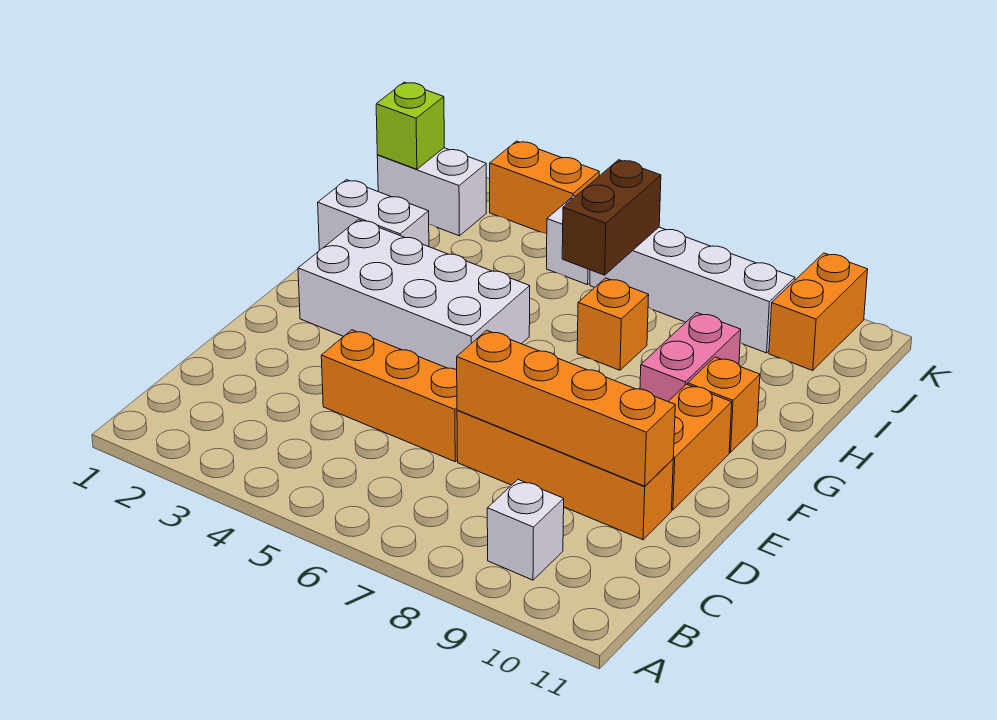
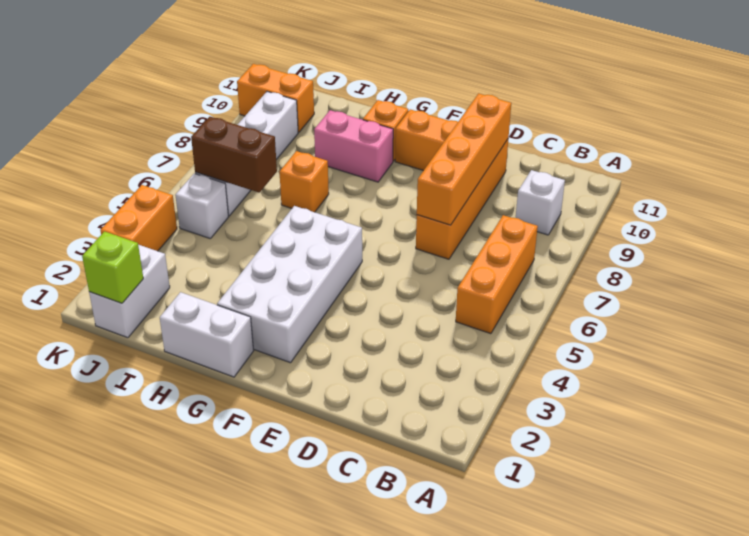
orange 1x3 brick [321,330,458,462] -> orange 1x3 brick moved to [456,215,538,334]
white 1x2 brick [318,180,429,250] -> white 1x2 brick turned to [160,292,254,377]

